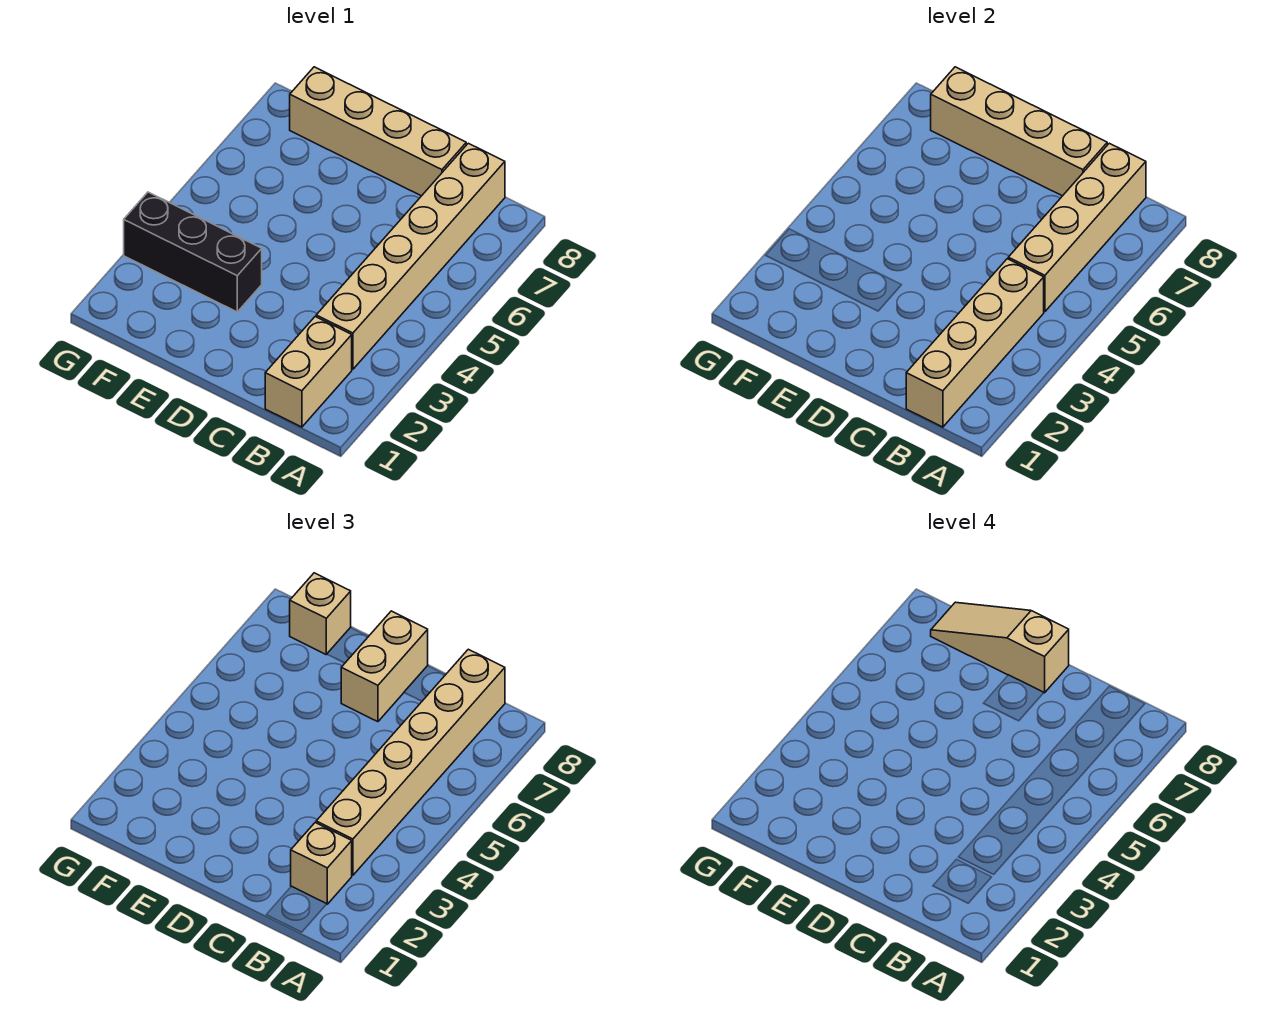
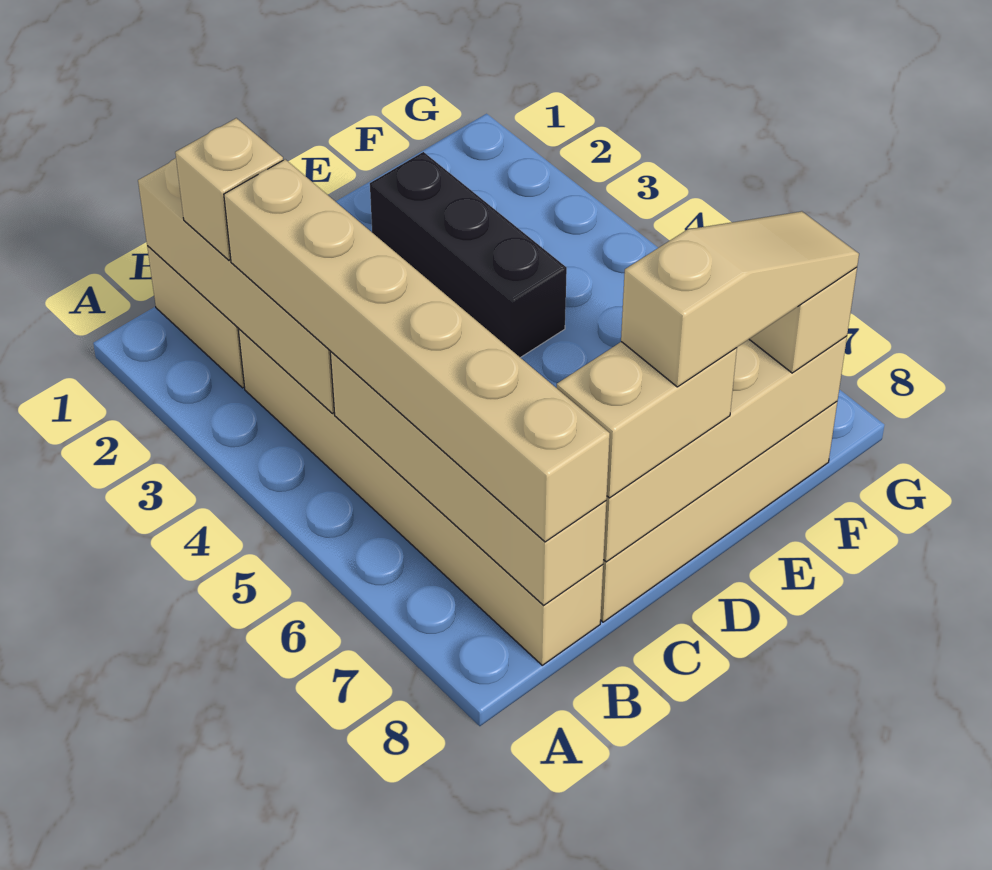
tan 1x2 brick [341,611,428,722] -> tan 1x2 brick turned to [557,342,737,498]
black 1x3 brick [124,192,262,312] -> black 1x3 brick turned to [370,152,567,358]

